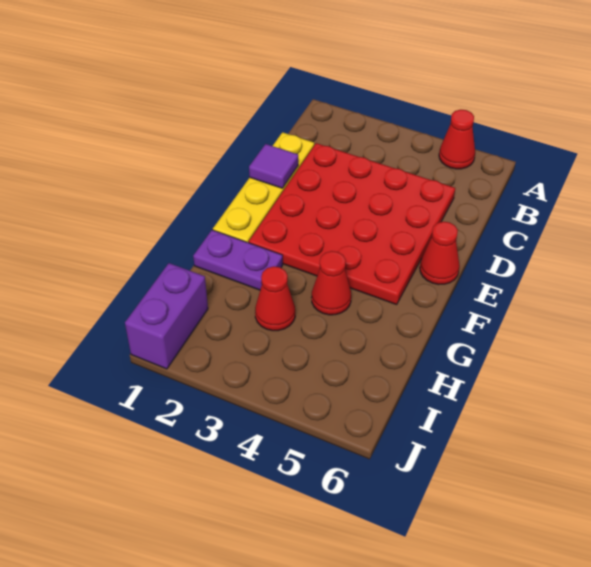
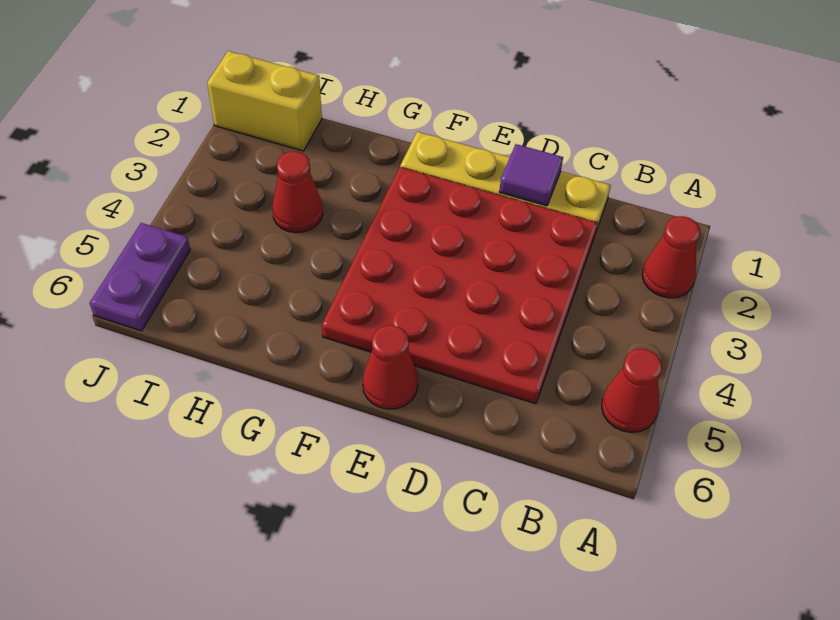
purple 1x2 plate [193,230,283,290] -> purple 1x2 plate moved to [90,223,190,331]
red 1x1 cone [312,251,351,315] -> red 1x1 cone moved to [642,216,700,298]
purple 1x2 brick [125,263,208,369] -> yellow 1x2 brick [207,51,322,151]

